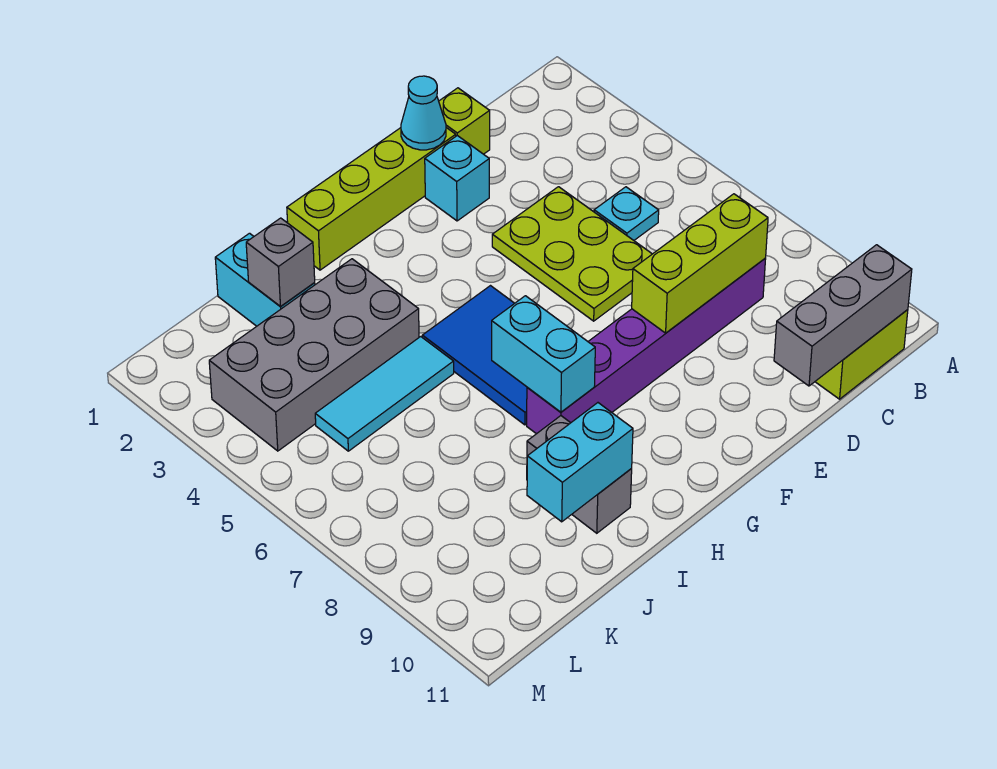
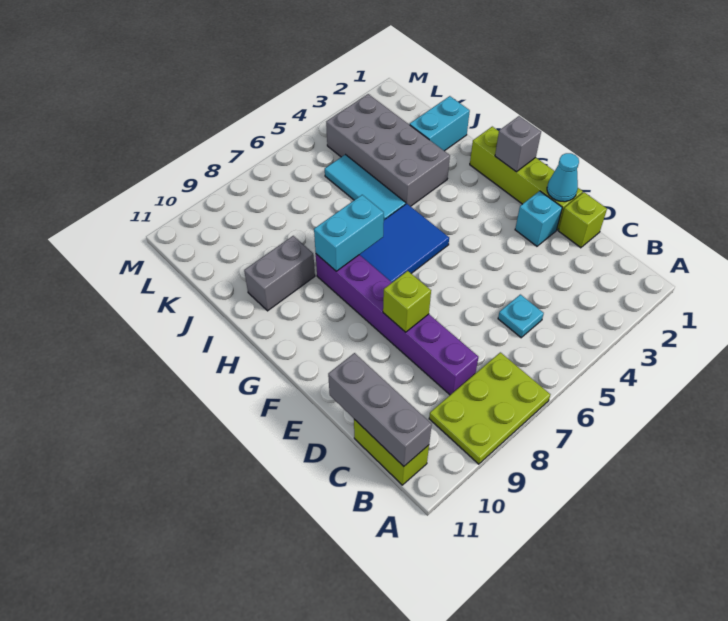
lime 1x3 brick [632,194,768,333] -> lime 1x1 brick [383,271,431,332]
lime 2x3 plate [492,187,652,321] -> lime 2x3 plate moved to [429,352,550,464]
cyan 1x2 brick [527,403,633,522] -> none
grey 1x1 brick [246,218,315,306] -> grey 1x1 brick moved to [495,116,541,172]

